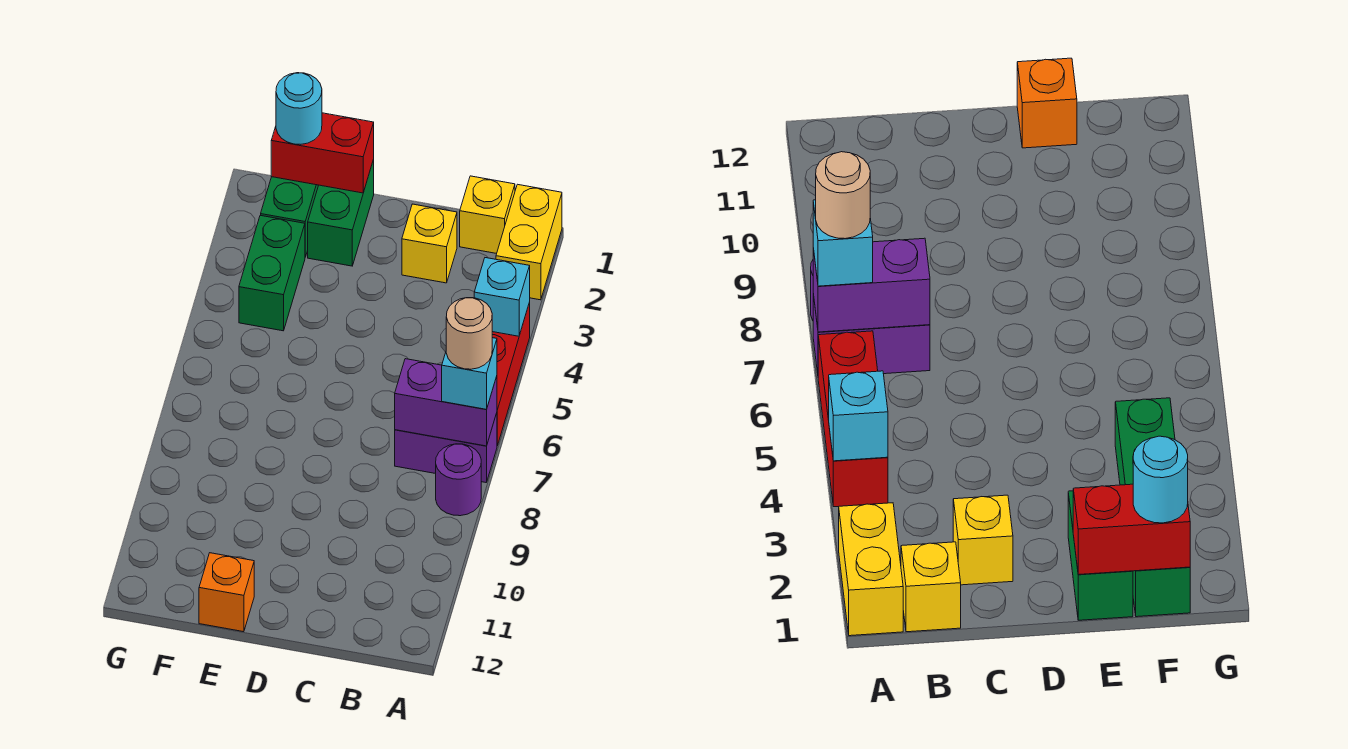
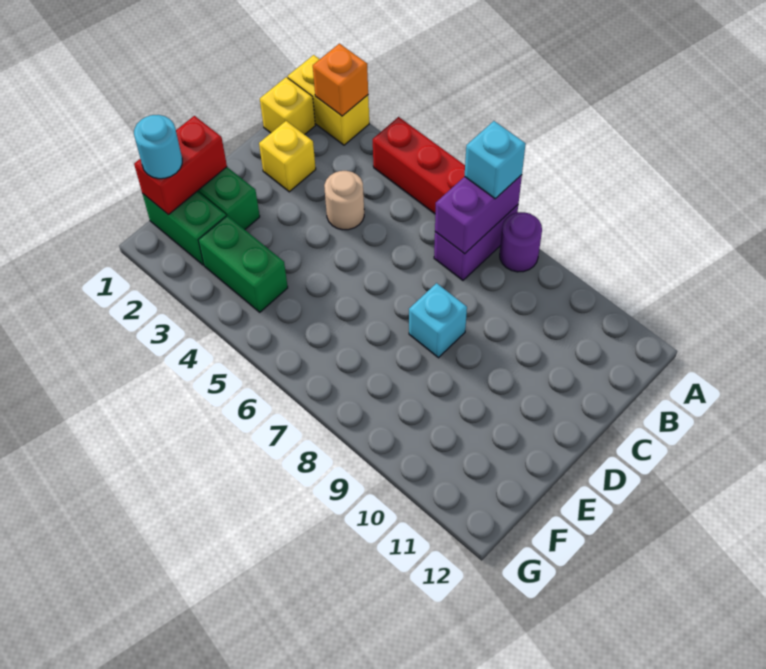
cyan 1x1 brick [474,258,530,336] -> cyan 1x1 brick moved to [409,283,467,358]
tan 1x1 round brick [446,298,492,369] -> tan 1x1 round brick moved to [324,171,364,230]
orange 1x1 brick [199,553,254,632] -> orange 1x1 brick moved to [313,44,368,116]

